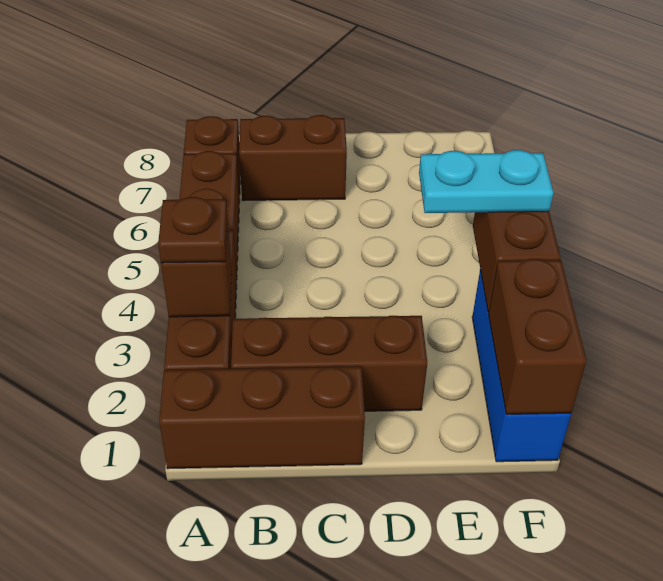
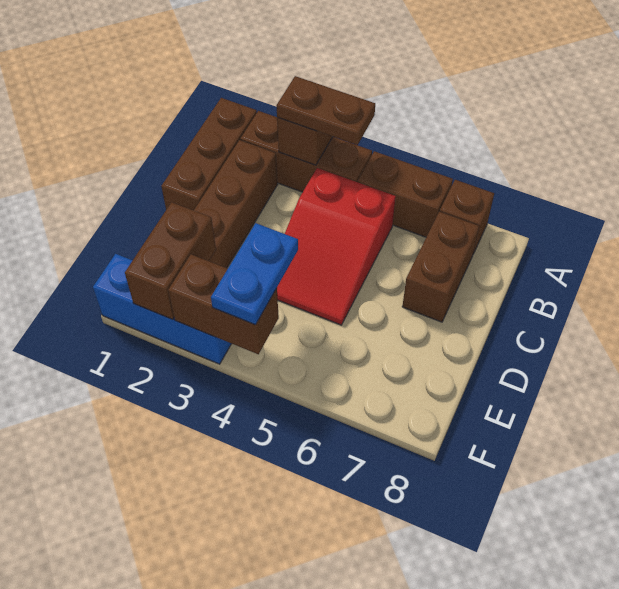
brown 1x1 plate [158,197,227,263] -> brown 1x2 plate [276,76,375,145]
none -> red 2x3 slope [277,168,396,325]
cyan 1x2 plate [419,150,553,213] -> blue 1x2 plate [211,223,298,325]
brown 1x2 brick [488,259,587,414] -> brown 1x2 brick turned to [125,202,216,319]

